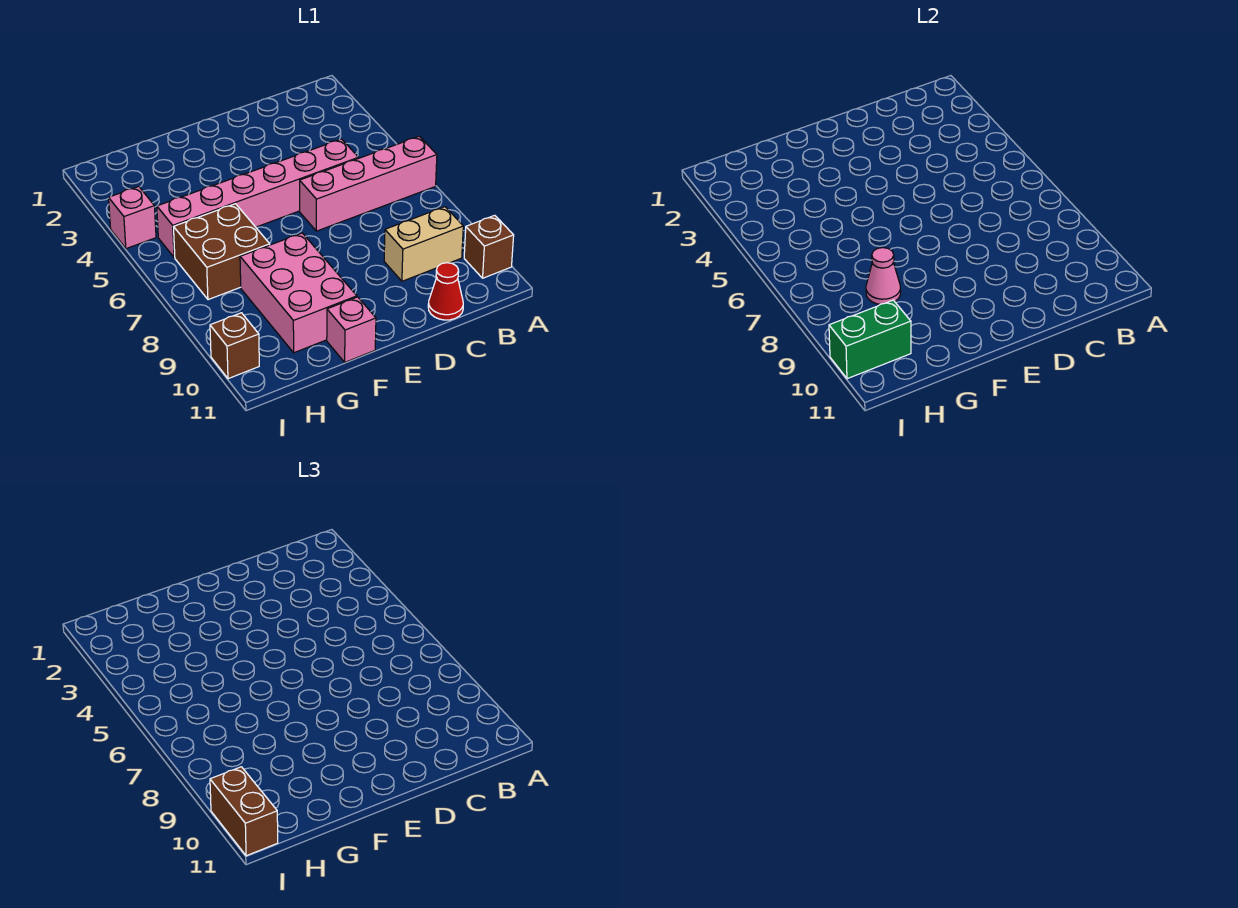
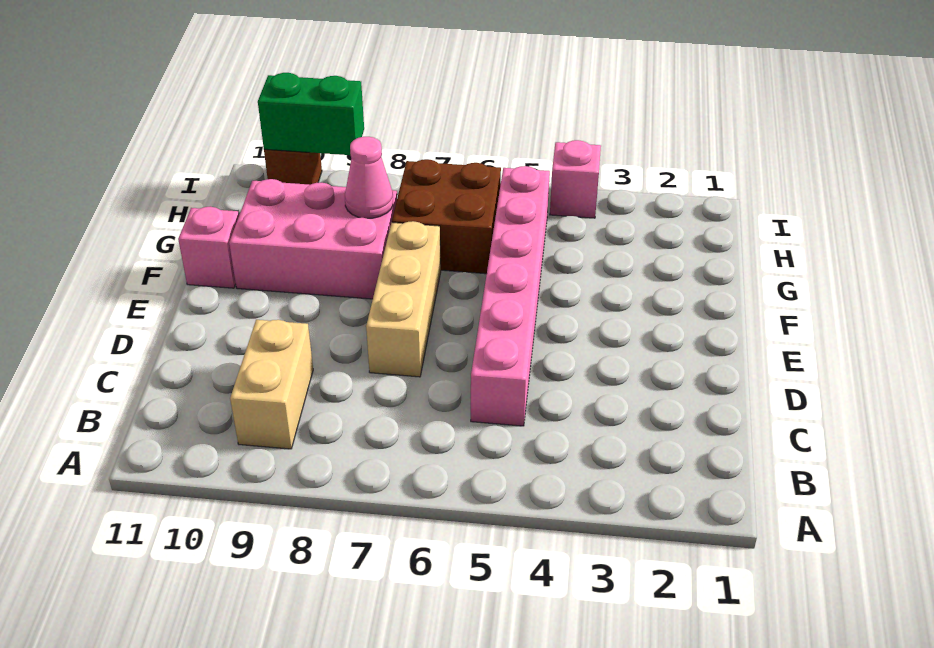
pink 1x4 brick [300,136,437,231] -> none
brown 1x1 brick [464,215,514,278] -> none
red 1x1 cone [428,263,463,320] -> none
none -> tan 1x3 brick [366,221,441,377]
green 1x2 brick [829,300,911,379] -> green 1x2 brick turned to [258,73,364,155]
brown 1x2 brick [210,767,278,856] -> none

